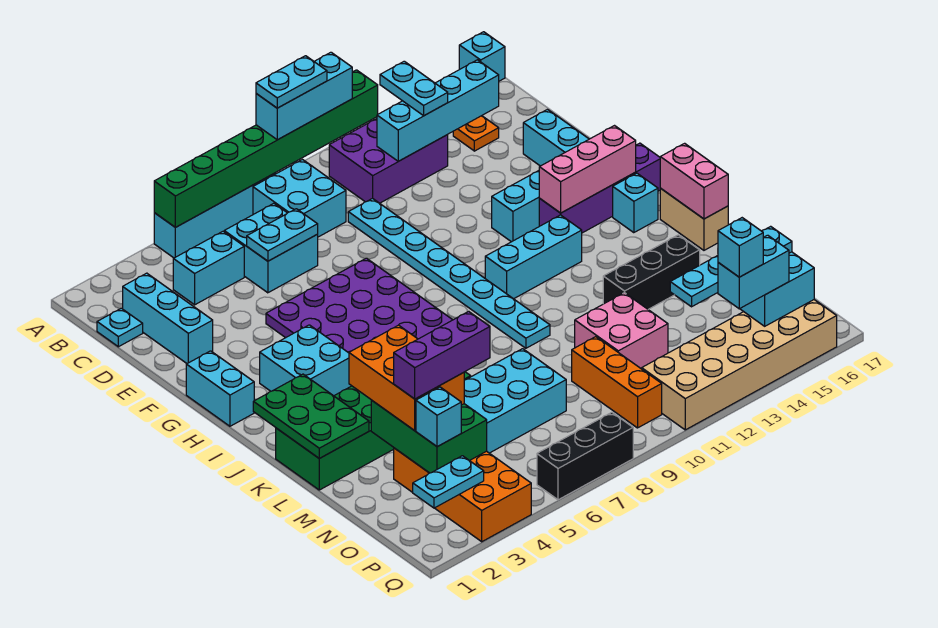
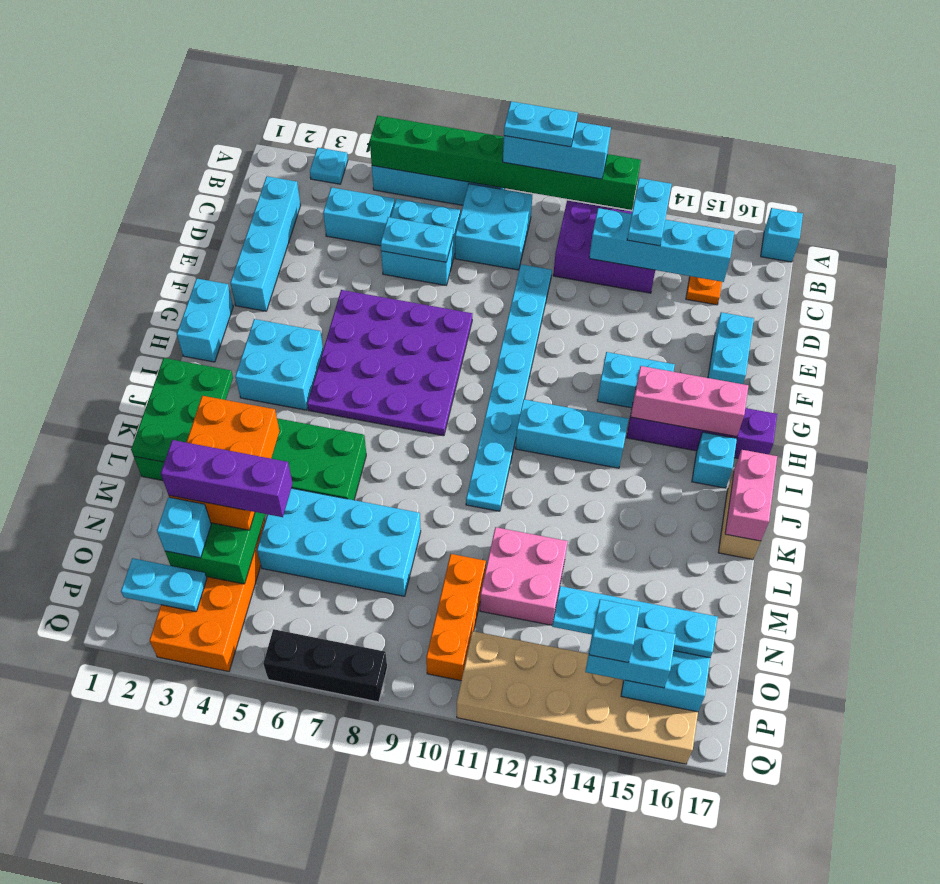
cyan 1x1 plate [97,308,143,347] -> cyan 1x1 plate moved to [310,148,348,184]
cyan 1x3 brick [123,273,213,364] -> cyan 1x4 brick [230,176,301,311]
black 1x3 brick [603,235,700,310] -> none

